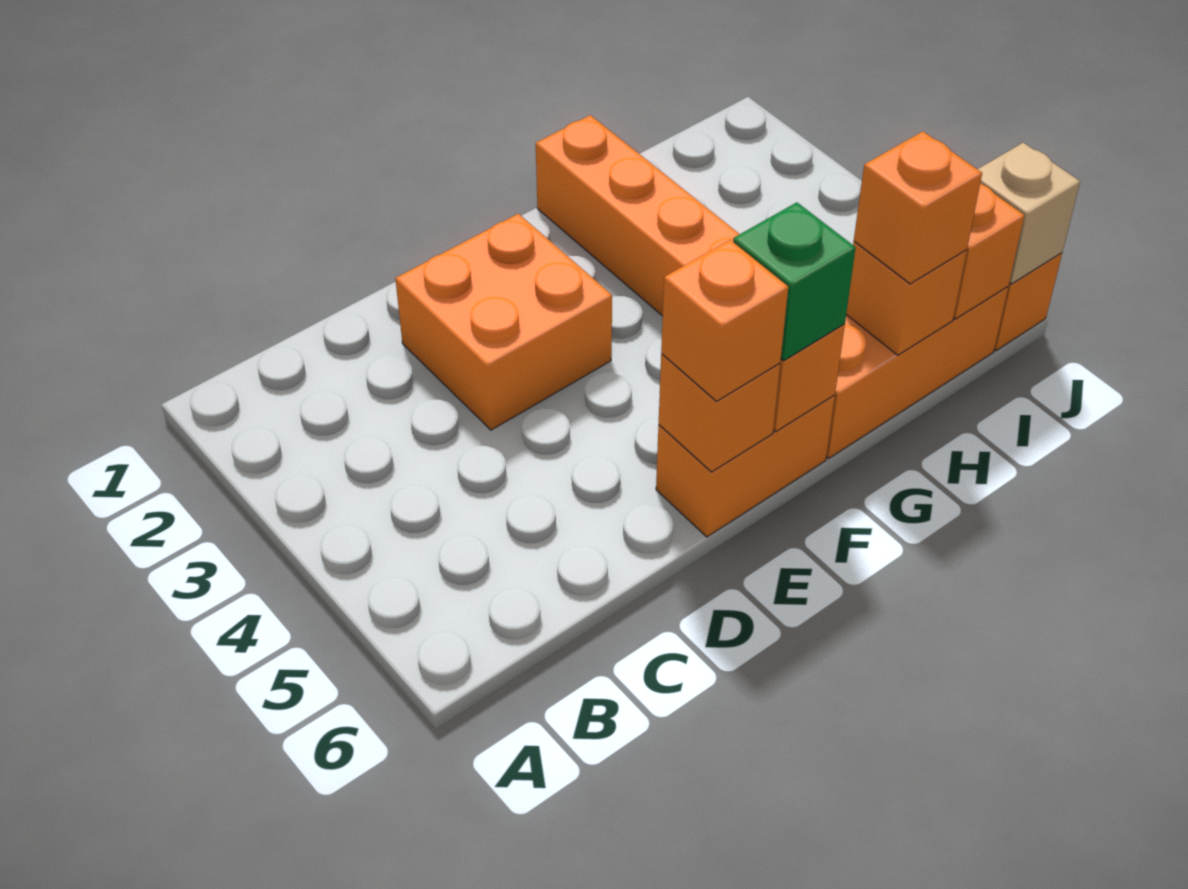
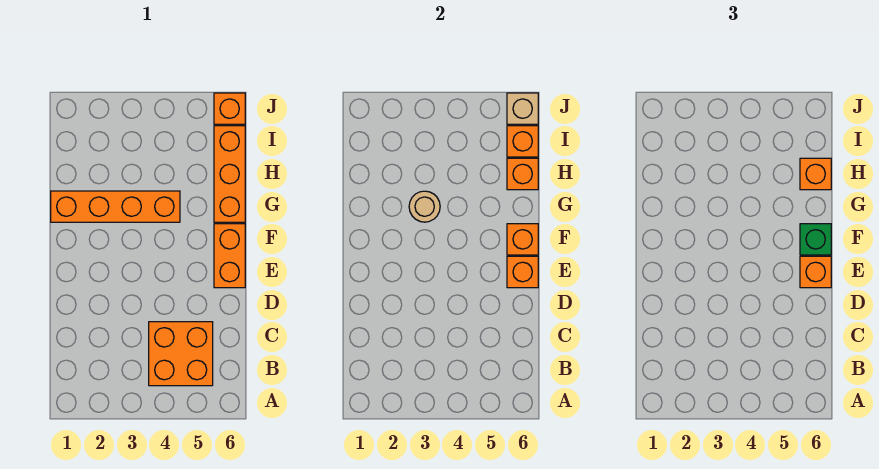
orange 2x2 brick [395,214,612,430] -> orange 2x2 brick moved to [149,322,213,386]
none -> tan 1x1 round brick [409,191,440,222]

